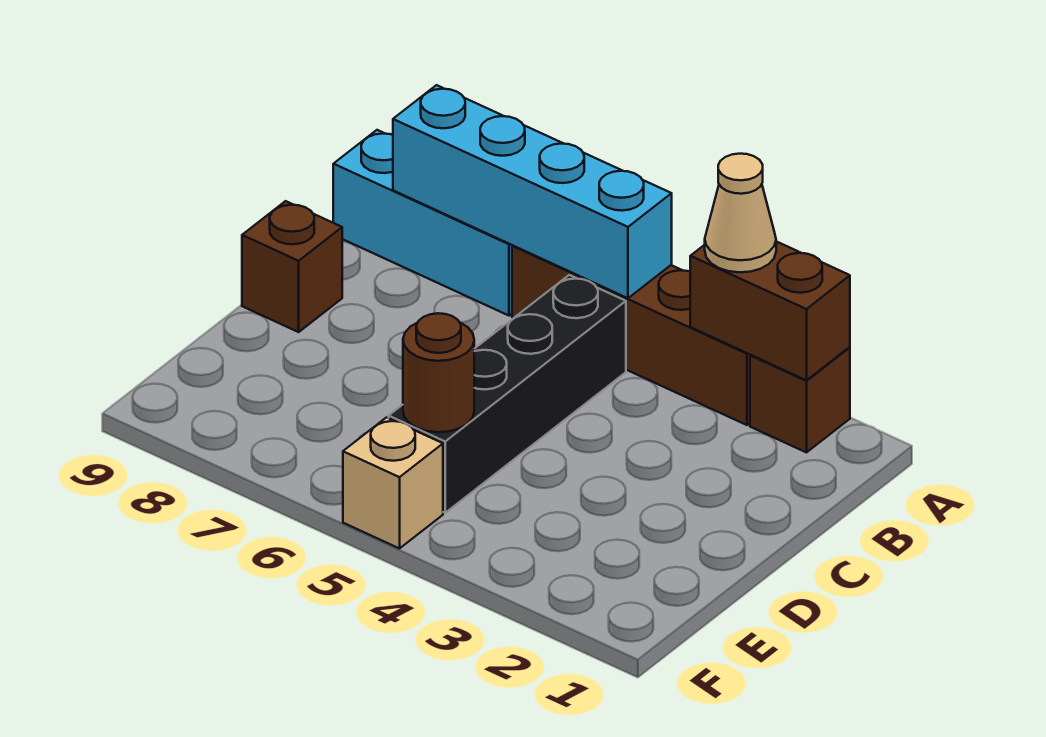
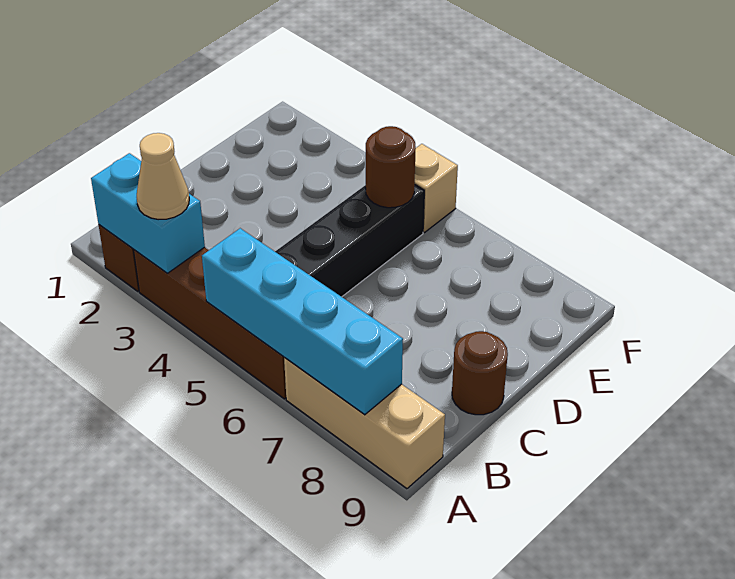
brown 1x2 brick [690,241,850,380] -> cyan 1x2 brick [91,153,205,273]
cyan 1x3 brick [333,130,512,316] -> tan 1x3 brick [284,357,445,489]
brown 1x1 brick [242,201,342,332] -> brown 1x1 round brick [452,331,508,415]

